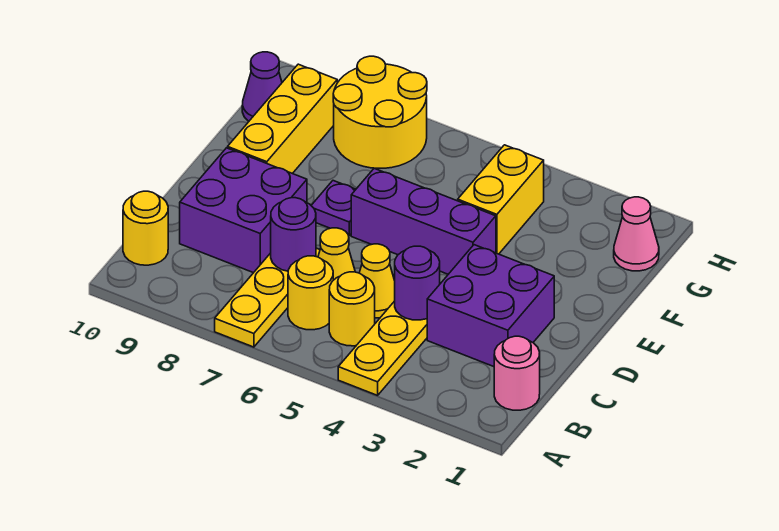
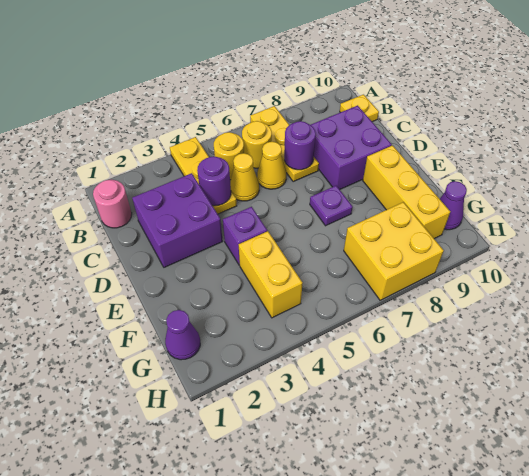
yellow 1x1 round brick [123,191,168,265] -> yellow 1x1 plate [340,95,379,122]
purple 1x3 brick [351,168,496,274] -> purple 1x1 brick [223,207,267,265]
pink 1x1 cone [614,197,659,271] -> purple 1x1 cone [165,310,200,360]
yellow 2x2 round brick [333,56,427,168] -> yellow 2x2 brick [344,202,444,300]

